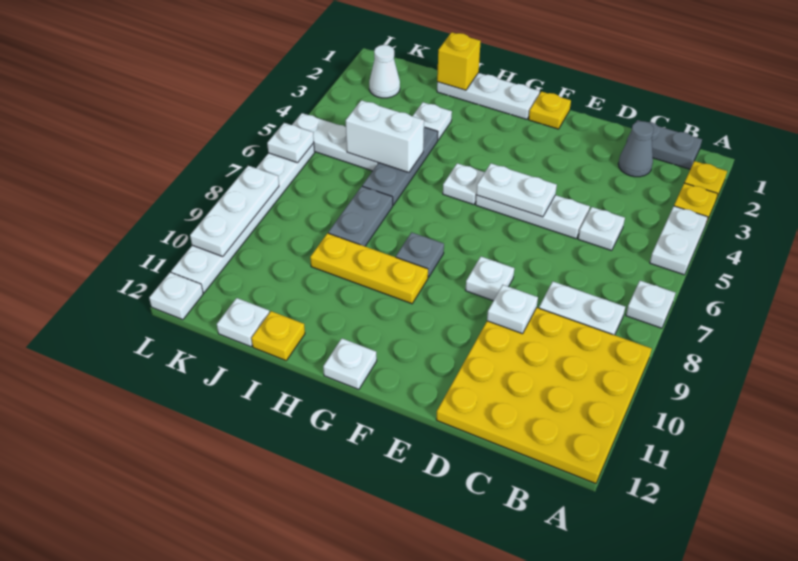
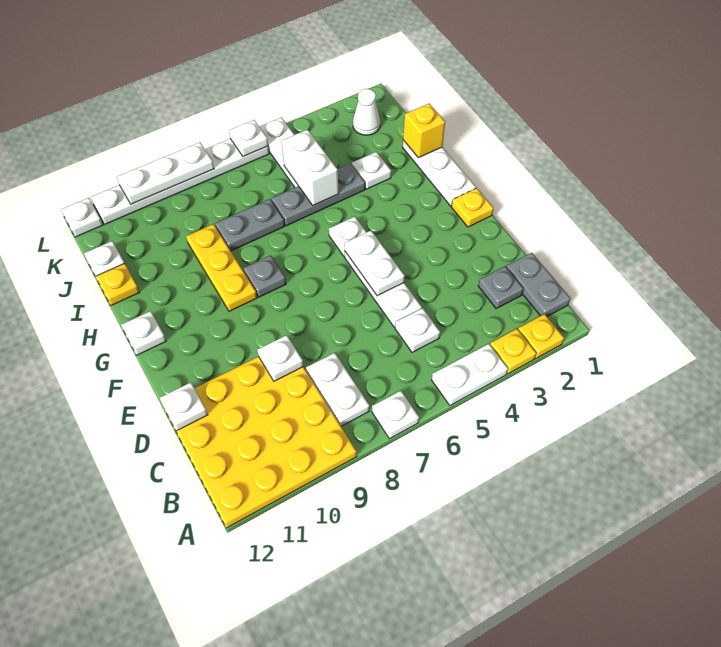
grey 1x1 cone [618,121,654,177] -> grey 1x1 plate [478,266,524,308]
white 1x1 plate [465,257,514,301] -> white 1x1 plate moved to [160,382,208,431]

